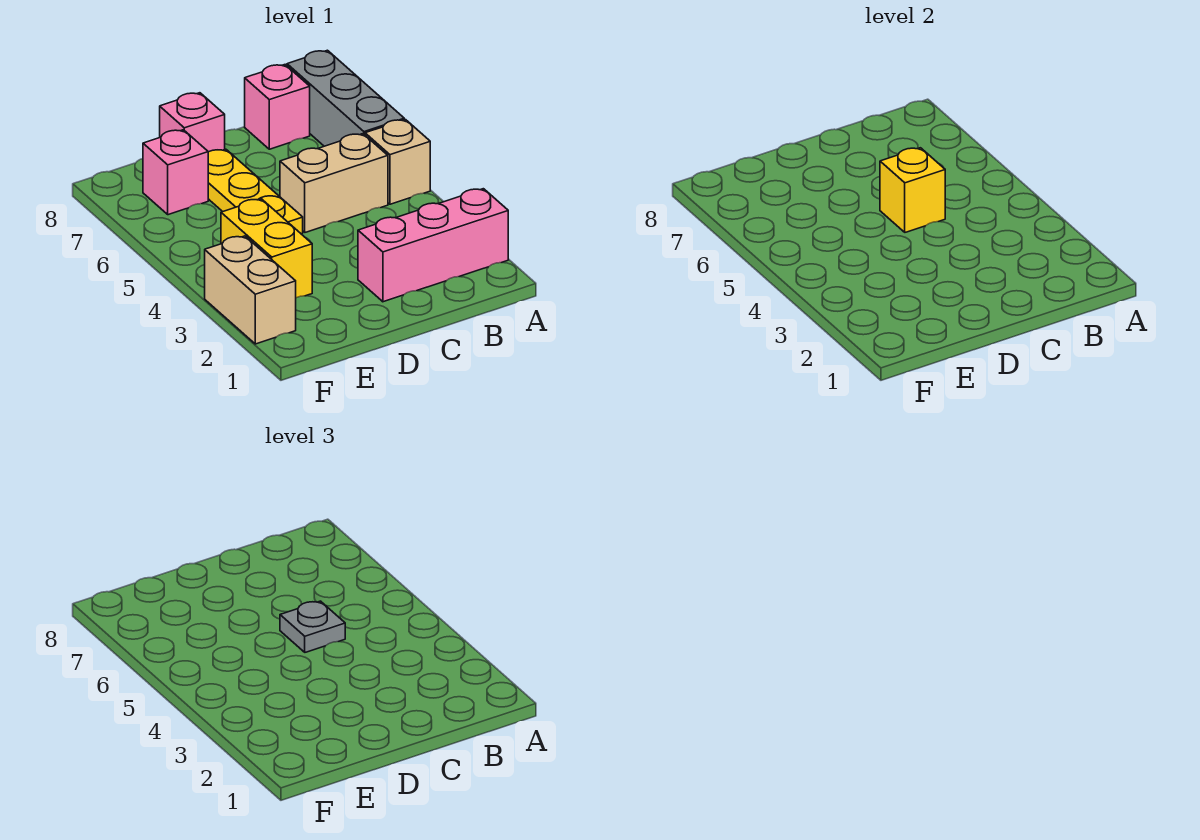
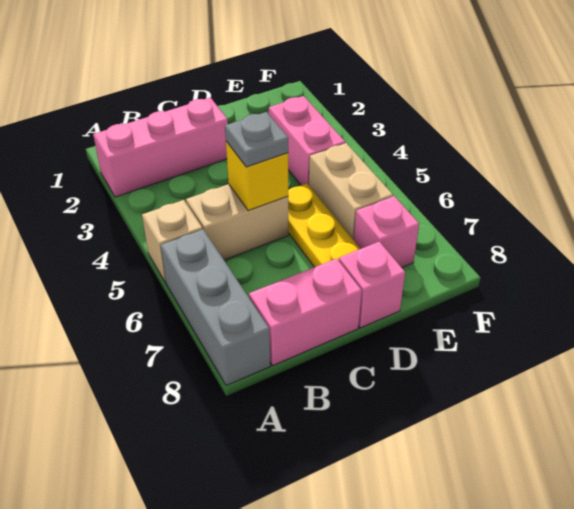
pink 1x1 brick [245,65,310,149] -> pink 1x2 brick [249,259,362,366]
yellow 1x2 brick [221,199,312,298] -> pink 1x2 brick [269,96,345,185]
tan 1x2 brick [205,236,296,344] -> tan 1x2 brick moved to [309,143,393,240]

